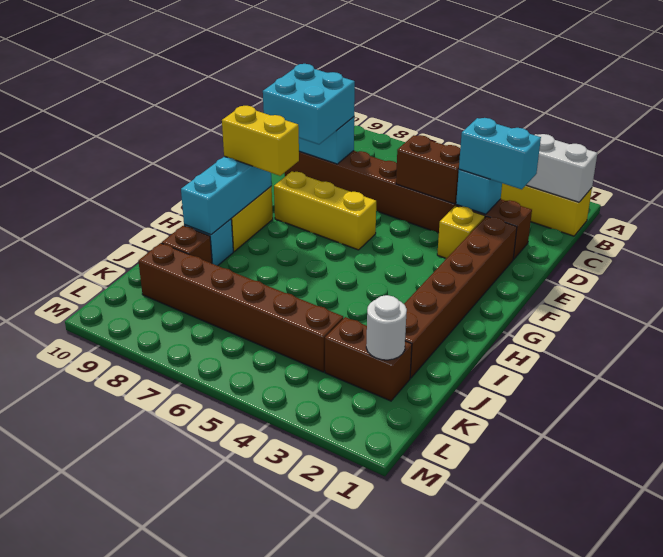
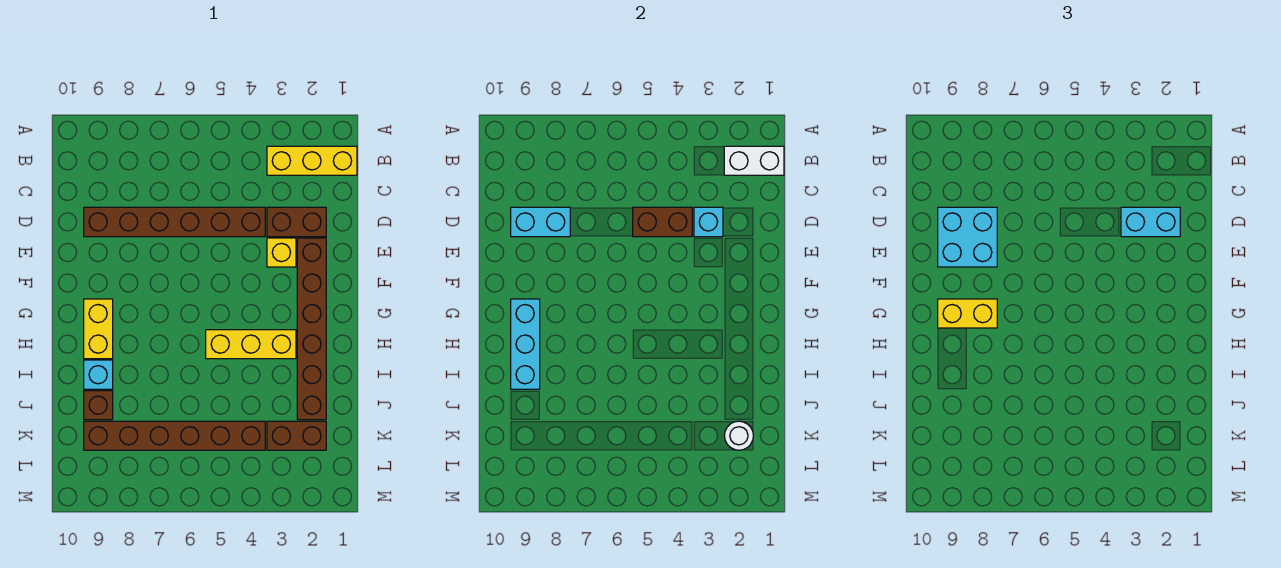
yellow 1x3 brick [274,171,376,250] -> yellow 1x3 brick moved to [206,330,296,359]

